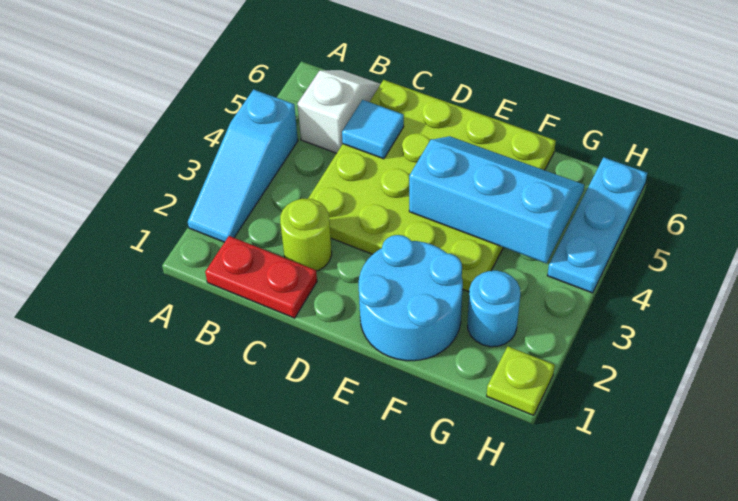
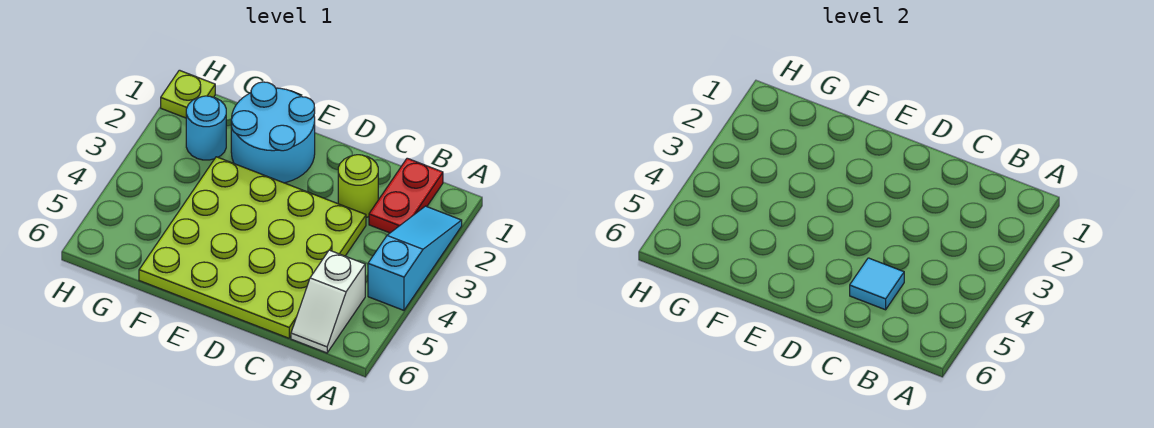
red 1x2 plate [205,236,317,318] -> red 1x2 plate turned to [369,158,443,233]
cyan 2x3 slope [409,136,584,263] -> none
cyan 1x3 plate [547,157,647,293] -> none

